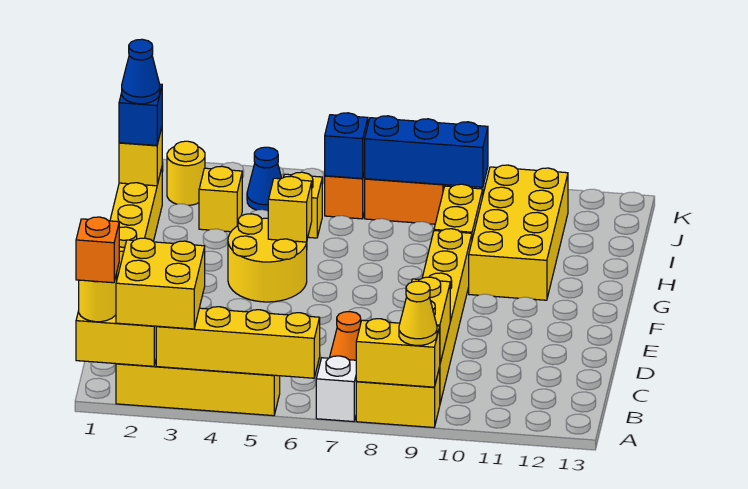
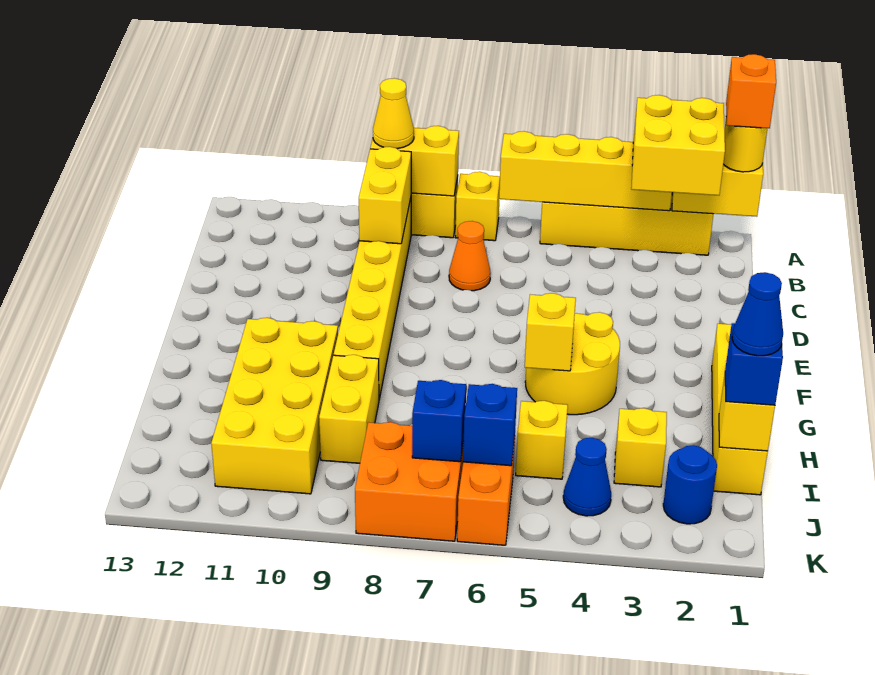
white 1x1 brick [316,356,356,422] -> yellow 1x1 brick [455,172,500,241]
yellow 1x1 round brick [167,141,205,205] -> blue 1x1 round brick [663,445,717,524]
blue 1x3 brick [365,116,488,187] -> blue 1x1 brick [412,380,466,462]

